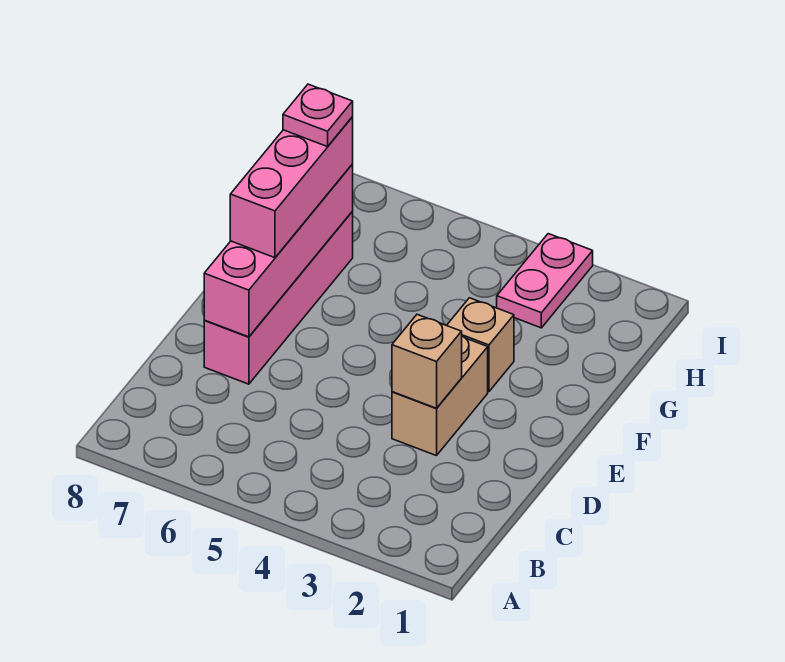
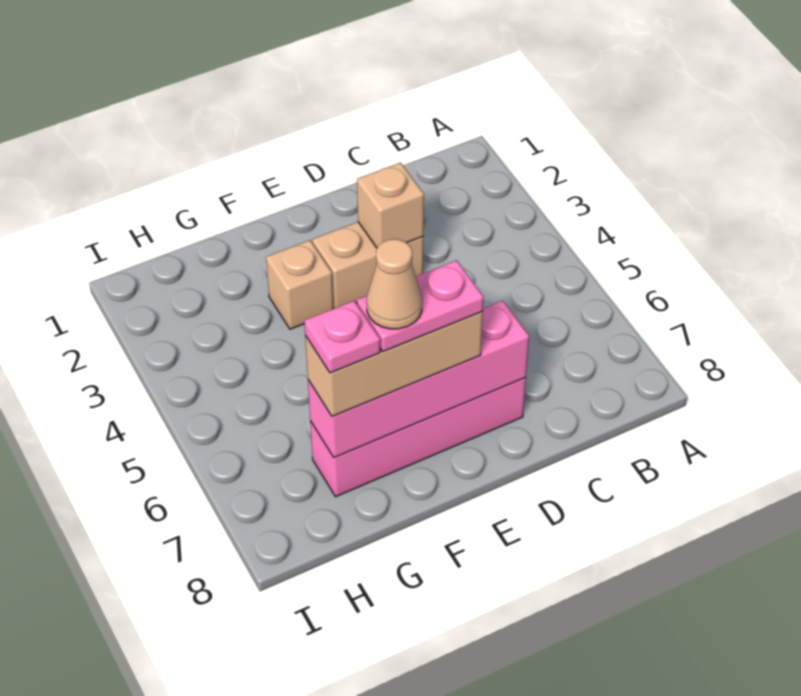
pink 1x3 brick [230,117,353,258] -> tan 1x3 brick [305,311,483,417]
none -> tan 1x1 cone [367,239,422,329]
pink 1x2 plate [497,234,593,328] -> pink 1x2 plate moved to [357,260,483,351]

